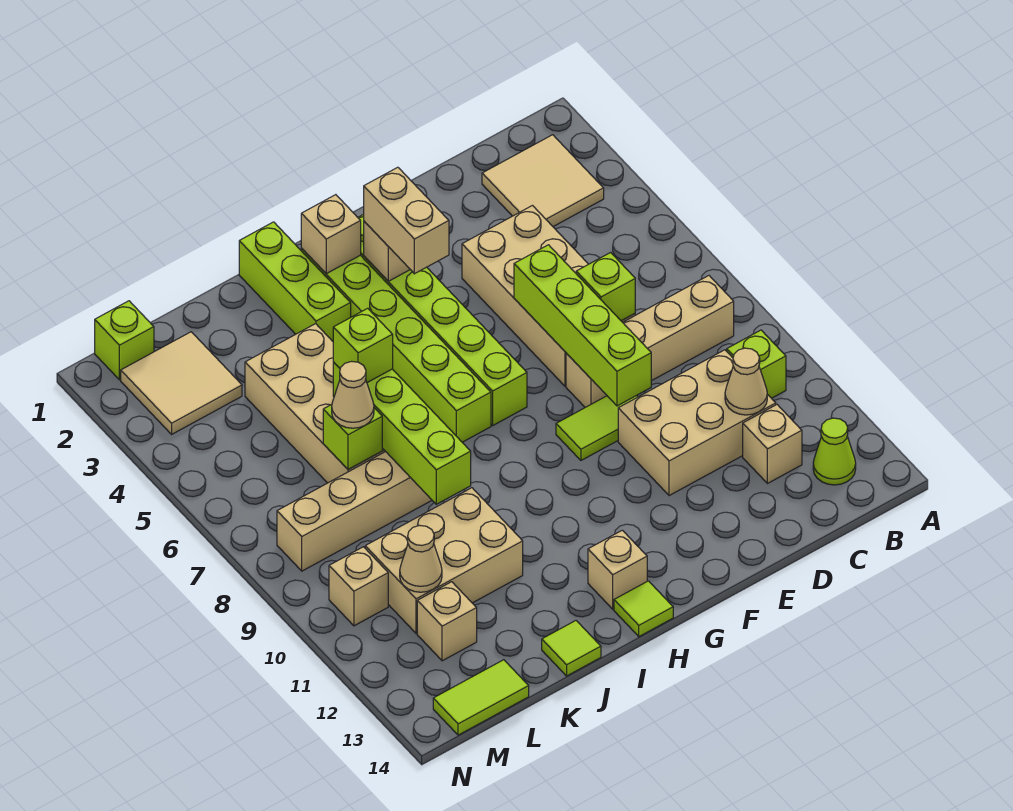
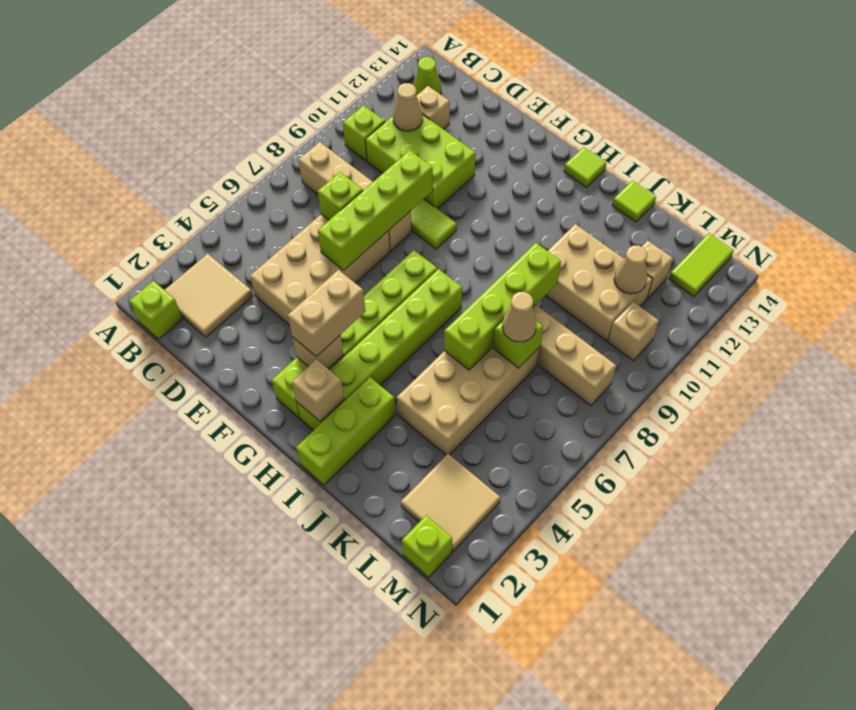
tan 2x3 brick [618,350,776,496] -> lime 2x3 brick [365,114,476,209]
tan 1x1 brick [588,530,647,609] -> none
lime 1x1 brick [333,308,393,383] -> lime 1x1 brick moved to [130,281,182,339]
lime 1x2 tile [433,660,529,735] -> lime 1x2 tile turned to [669,233,734,297]

